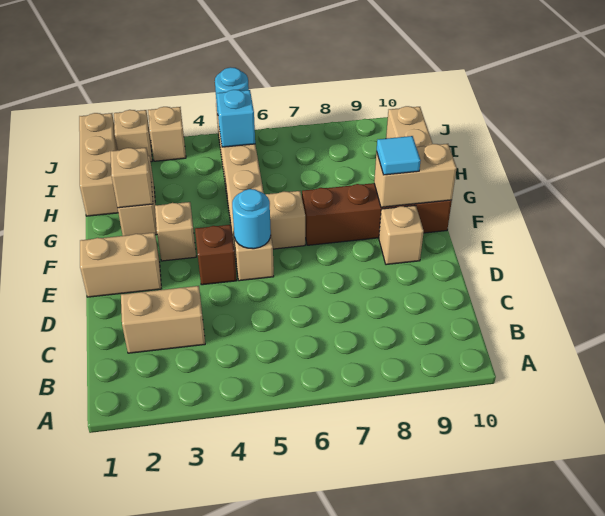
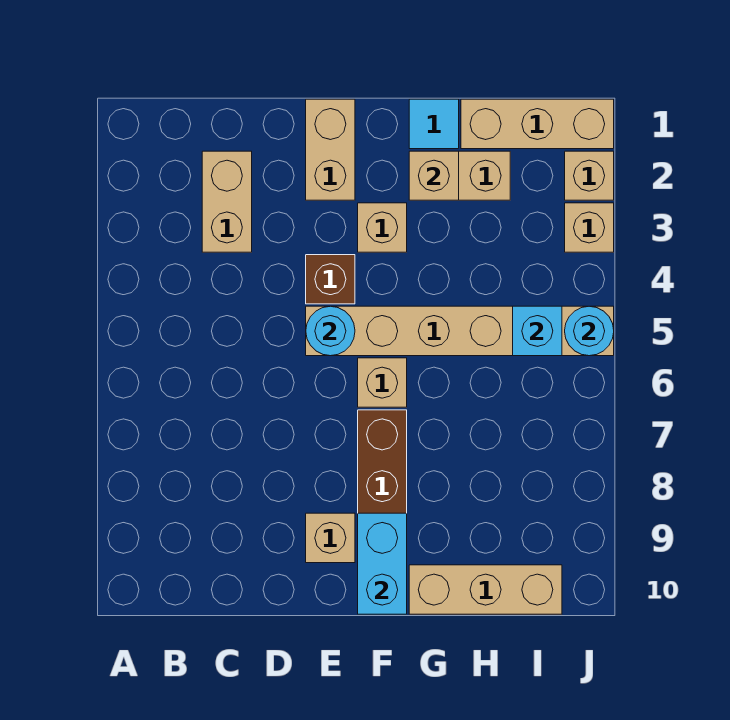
tan 1x2 brick [374,144,457,207] -> cyan 1x2 brick [358,513,407,614]
cyan 1x1 tile [377,136,421,175] -> cyan 1x1 tile moved to [409,99,459,149]

